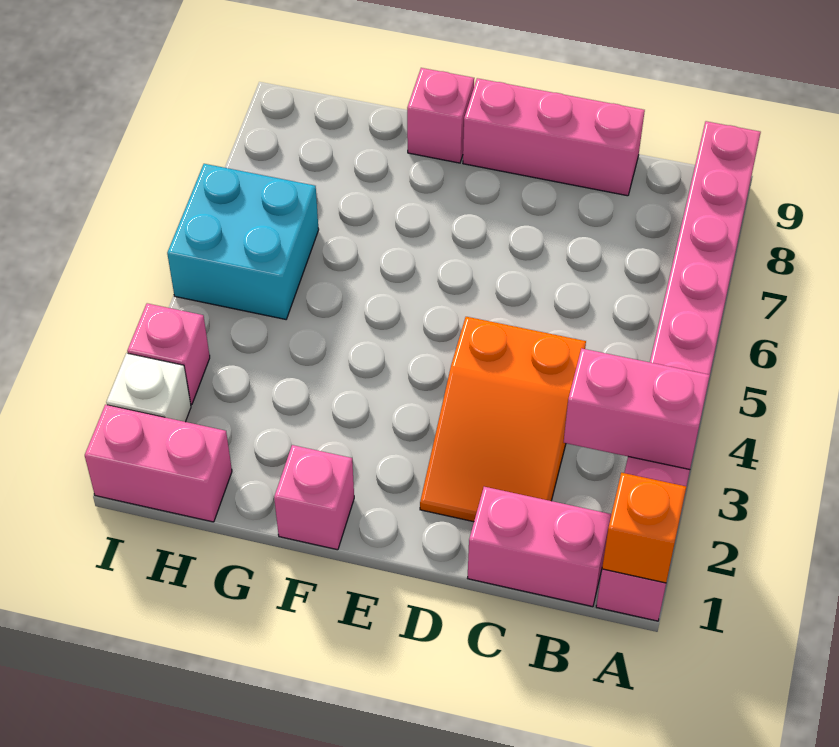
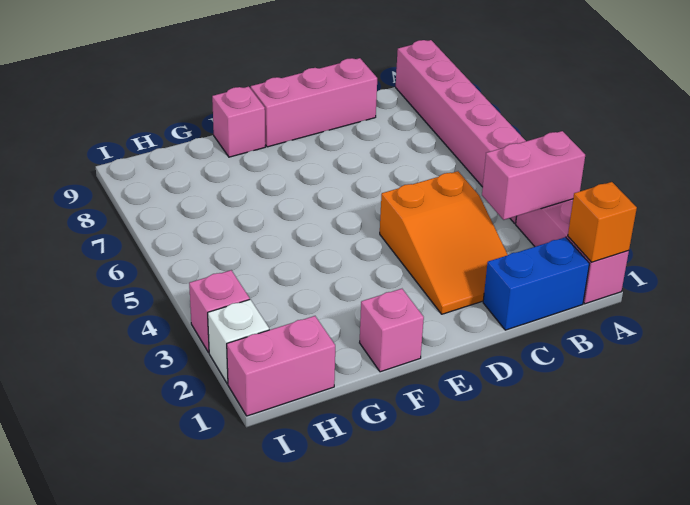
pink 1x2 brick [468,487,611,607] -> blue 1x2 brick [483,237,589,330]
cyan 2x2 brick [167,164,319,319] -> none

